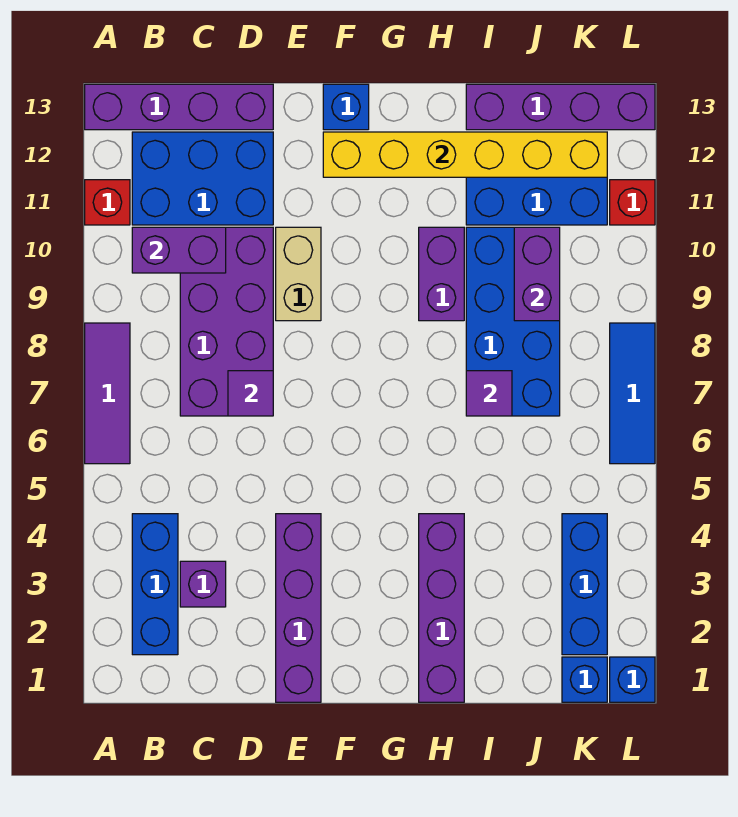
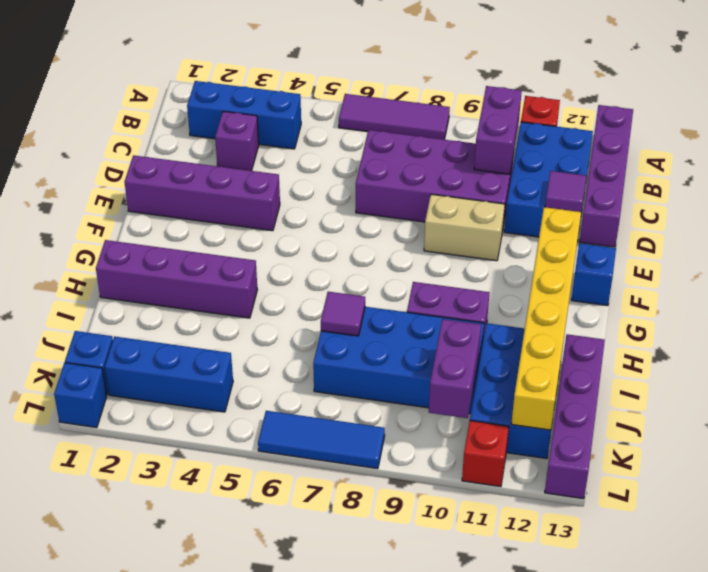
purple 1x1 tile [228,371,273,416] -> purple 1x1 tile moved to [545,171,587,212]
purple 1x2 brick [514,227,560,321] -> purple 1x2 brick turned to [429,319,481,418]

